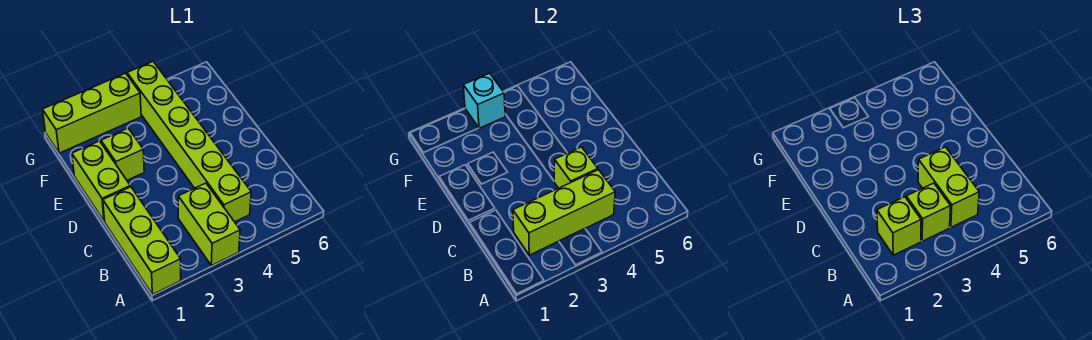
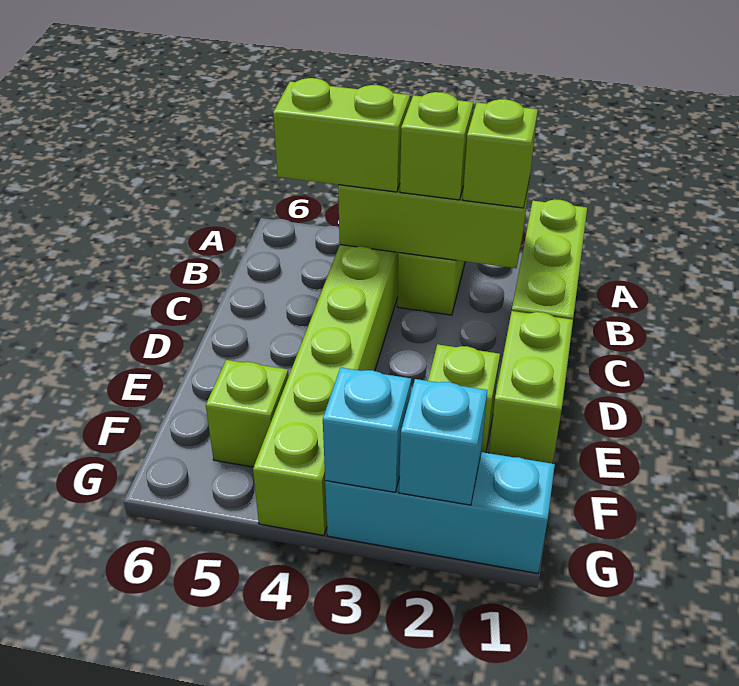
lime 1x2 brick [918,147,979,227] -> lime 1x2 brick turned to [273,78,410,192]
lime 1x1 brick [554,147,598,188] -> lime 1x1 brick moved to [206,360,289,467]
lime 1x3 brick [43,73,141,153] -> cyan 1x3 brick [325,452,555,573]
none -> cyan 1x1 brick [399,379,487,505]

